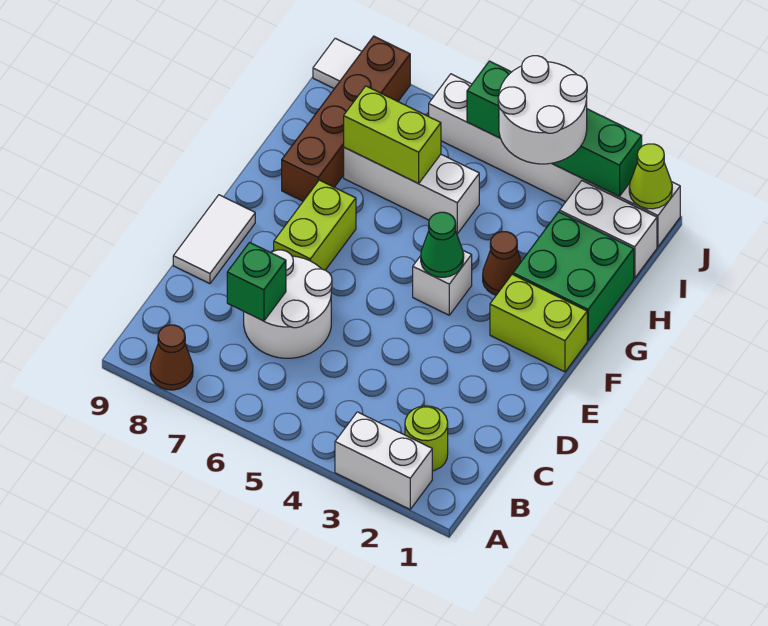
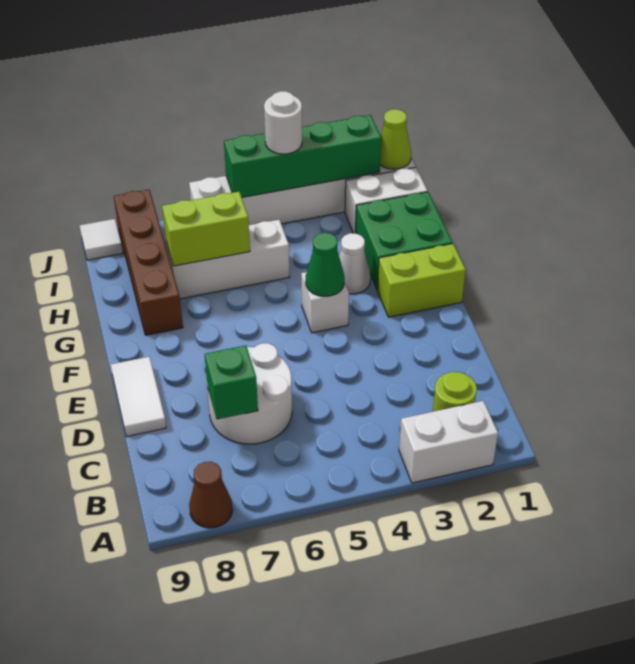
lime 1x2 brick [274,180,356,270] -> none
brown 1x1 cone [483,232,521,295] -> white 1x1 cone [339,233,371,294]
white 2x2 round brick [498,56,587,164] -> white 1x1 round brick [264,91,302,154]

